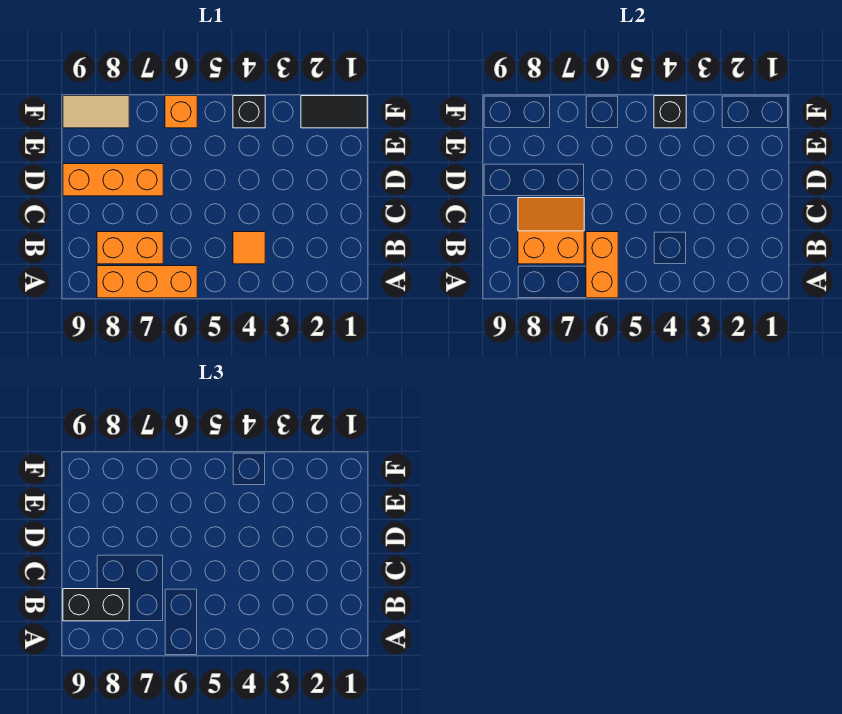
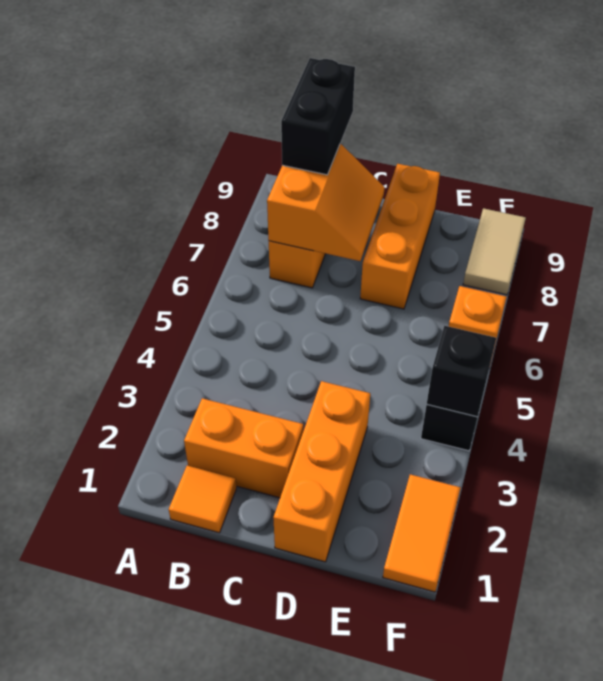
orange 1x3 brick [97,266,197,298] -> orange 1x3 brick moved to [273,381,370,562]
orange 1x2 brick [586,232,618,298] -> orange 1x2 brick moved to [184,398,303,498]
orange 1x1 tile [233,232,265,264] -> orange 1x1 tile moved to [169,466,236,533]
black 1x2 tile [301,96,367,128] -> orange 1x2 tile [383,474,460,592]

